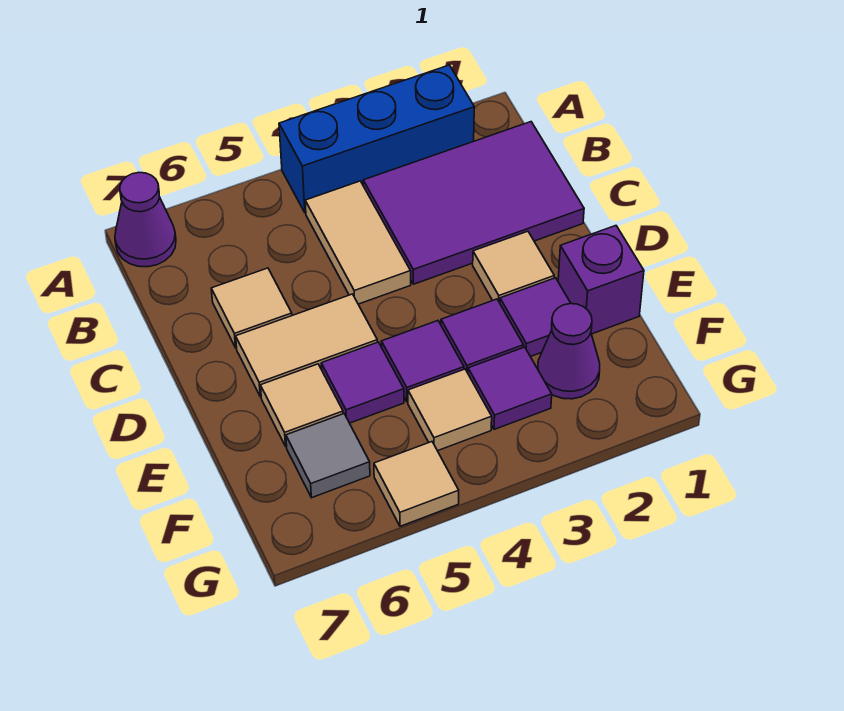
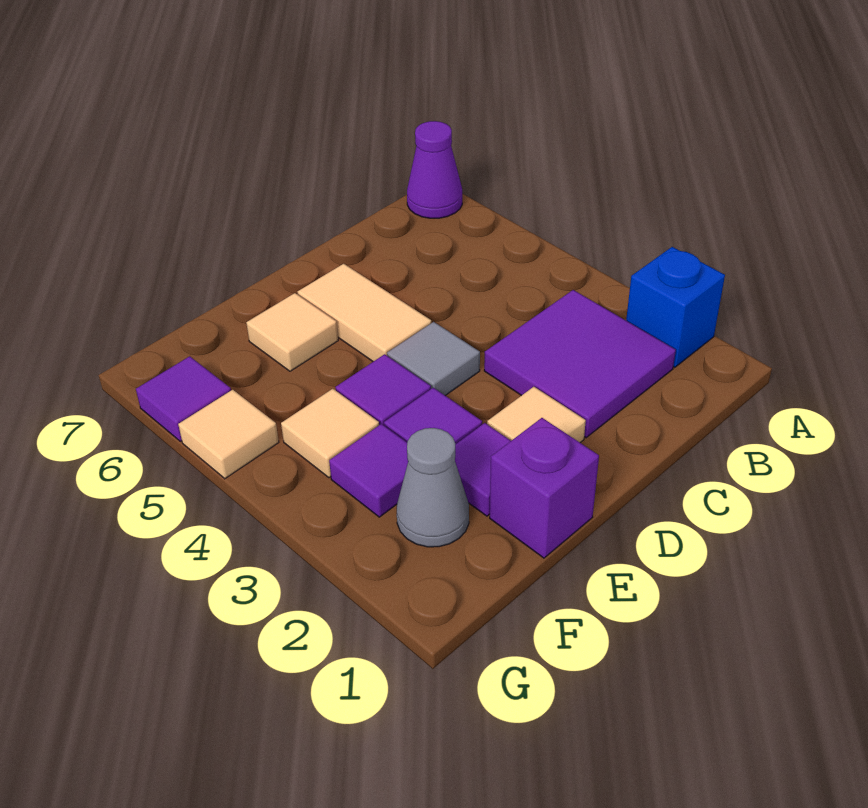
blue 1x3 brick [279,65,474,213] -> blue 1x1 brick [626,247,725,367]
purple 2x3 tile [363,122,584,284] -> purple 2x2 tile [484,290,676,438]
tan 1x2 tile [305,181,411,304] -> none
tan 1x1 tile [211,268,292,348] -> none
purple 1x1 tile [321,342,404,423] -> purple 1x1 tile moved to [136,356,231,441]
purple 1x1 cone [538,304,600,399] -> grey 1x1 cone [397,428,469,547]
grey 1x1 tile [286,414,370,498] -> grey 1x1 tile moved to [387,322,480,395]

